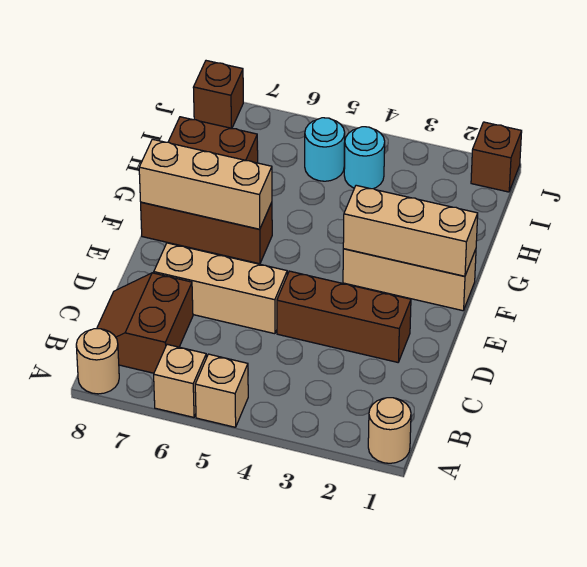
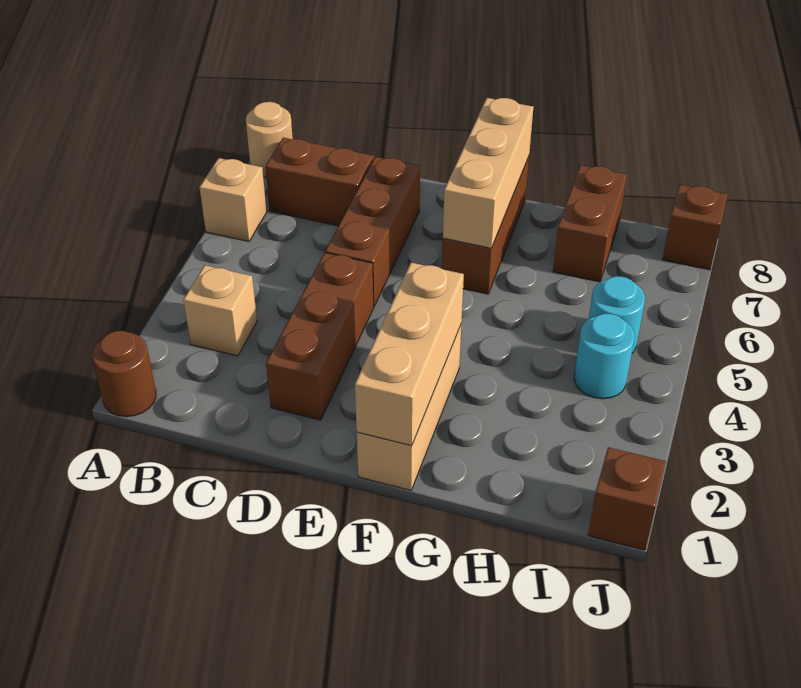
tan 1x1 round brick [368,398,411,463] -> brown 1x1 round brick [92,331,156,417]
tan 1x1 brick [195,354,248,427] -> tan 1x1 brick moved to [183,265,257,356]
tan 1x3 brick [154,243,287,334] -> brown 1x3 brick [325,157,420,306]

